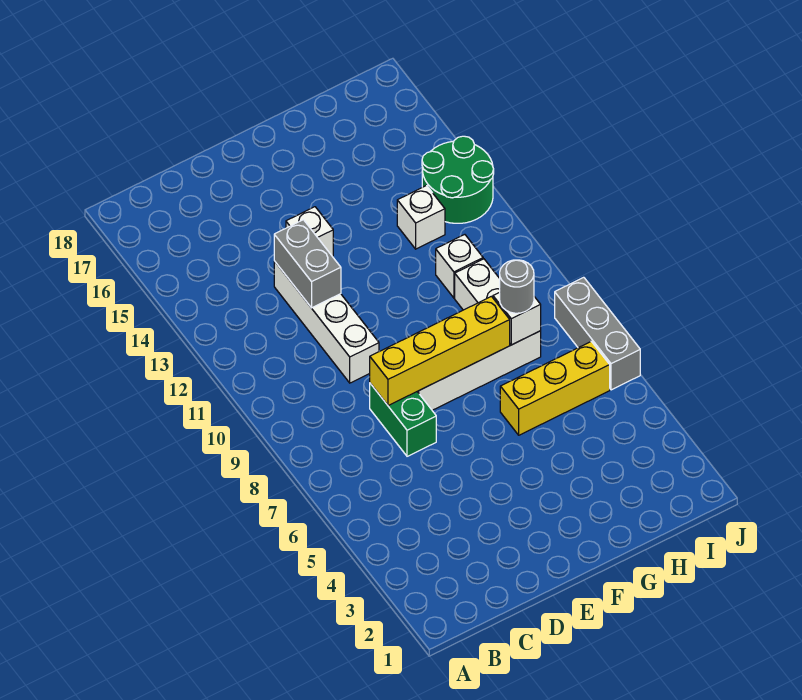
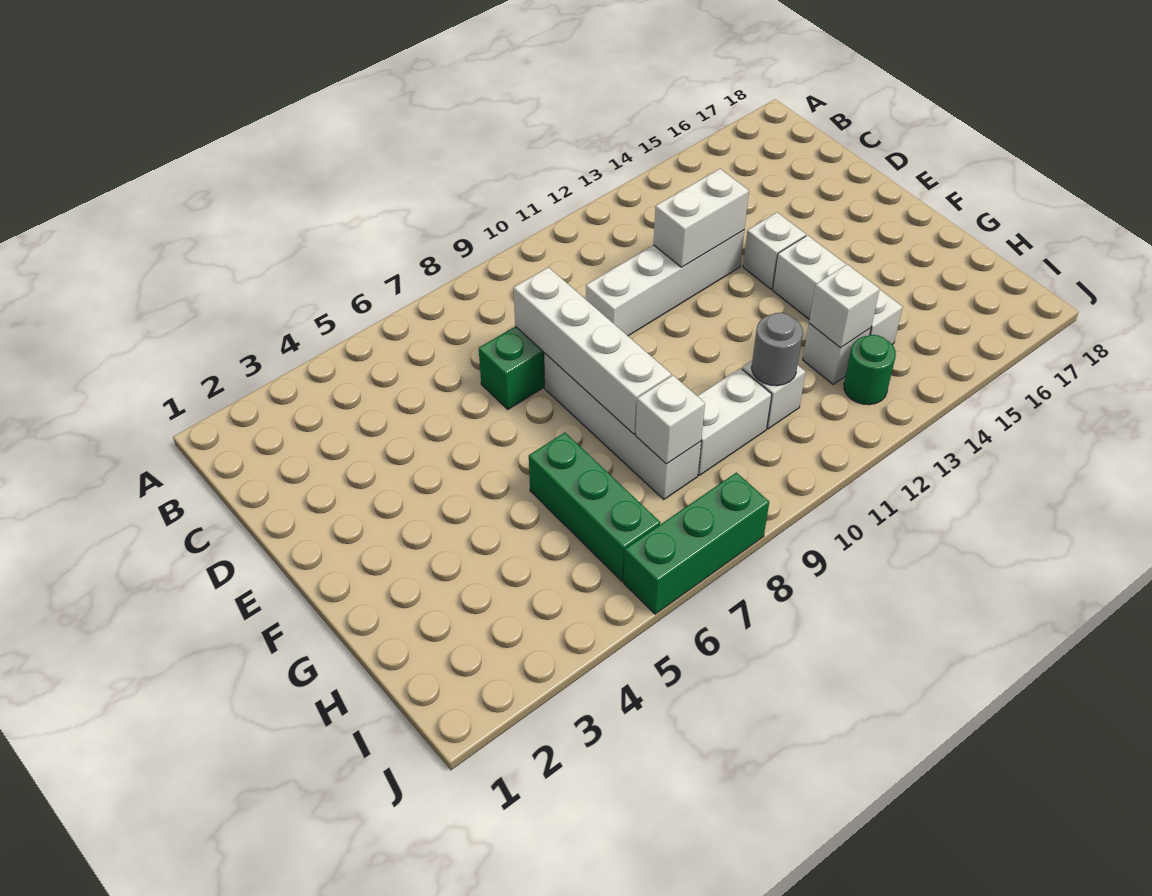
yellow 1x4 brick [370,296,510,406] -> white 1x4 brick [513,267,671,434]
grey 1x2 brick [274,220,341,308] -> white 1x2 brick [653,169,749,267]
none -> white 1x3 brick [773,235,903,344]
yellow 1x3 brick [500,342,610,435] -> green 1x3 brick [529,433,660,581]
grey 1x1 round brick [500,260,534,313] -> grey 1x1 round brick moved to [752,313,803,386]
none -> white 1x1 brick [809,264,880,348]
green 2x2 round brick [422,136,494,223] -> green 1x1 round brick [844,335,896,405]
grey 1x3 brick [555,277,640,390] -> green 1x3 brick [624,473,769,614]

